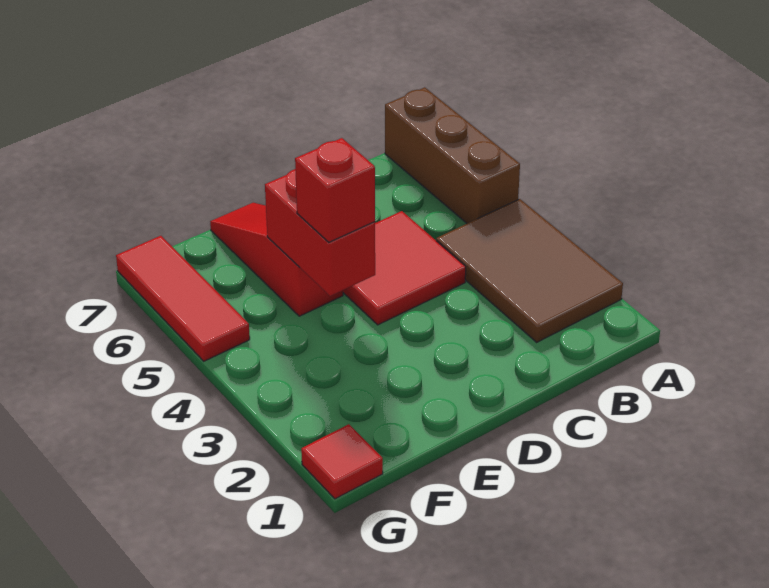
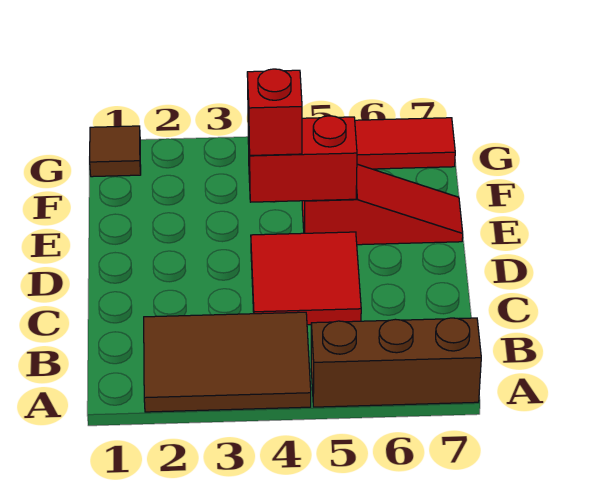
red 1x1 tile [301,424,383,499] -> brown 1x1 tile [90,126,141,177]

